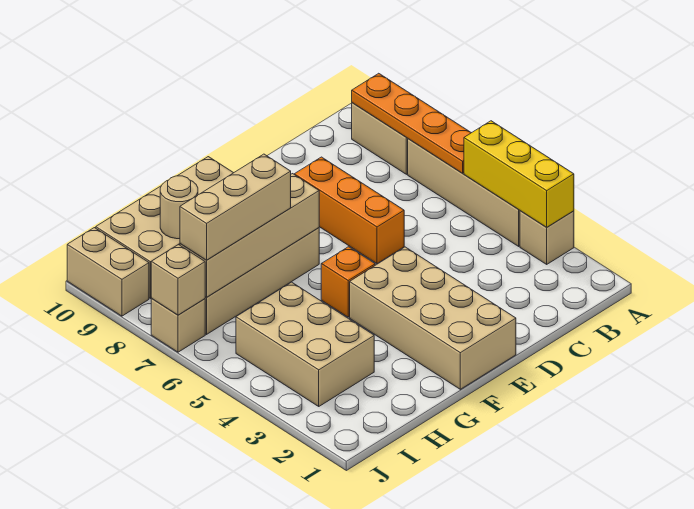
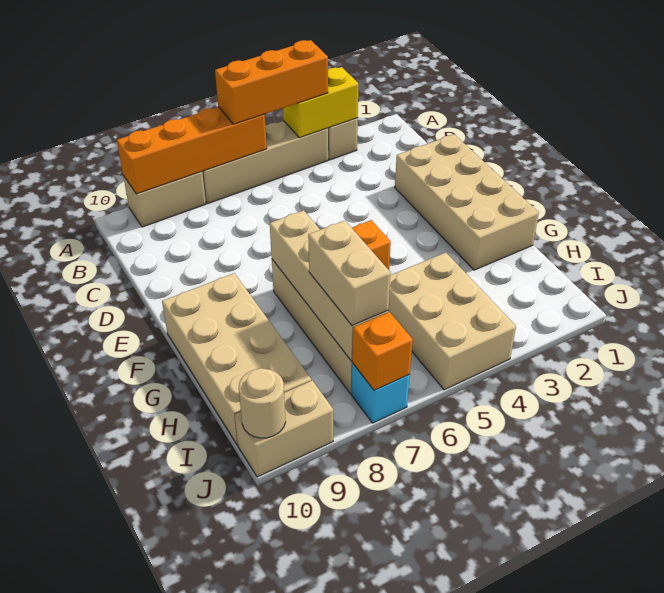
yellow 1x3 brick [464,121,574,227] -> yellow 1x2 brick [283,67,358,138]
orange 1x4 plate [352,73,471,173] -> orange 1x4 brick [117,107,267,194]
orange 1x3 brick [294,157,404,264] -> orange 1x3 brick moved to [215,40,328,124]
tan 2x4 brick [350,247,516,389] -> tan 2x4 brick turned to [395,134,539,270]
tan 1x3 brick [180,154,291,260] -> tan 1x2 brick [308,221,391,326]
tan 2x3 brick [236,282,374,406] -> tan 2x3 brick turned to [388,252,516,390]
tan 1x1 round brick [160,176,198,239] -> tan 1x1 round brick moved to [239,368,285,438]
tan 1x1 brick [151,299,205,352] -> cyan 1x1 brick [352,363,410,423]
tan 1x1 brick [151,244,205,315] -> orange 1x1 brick [352,312,413,390]

